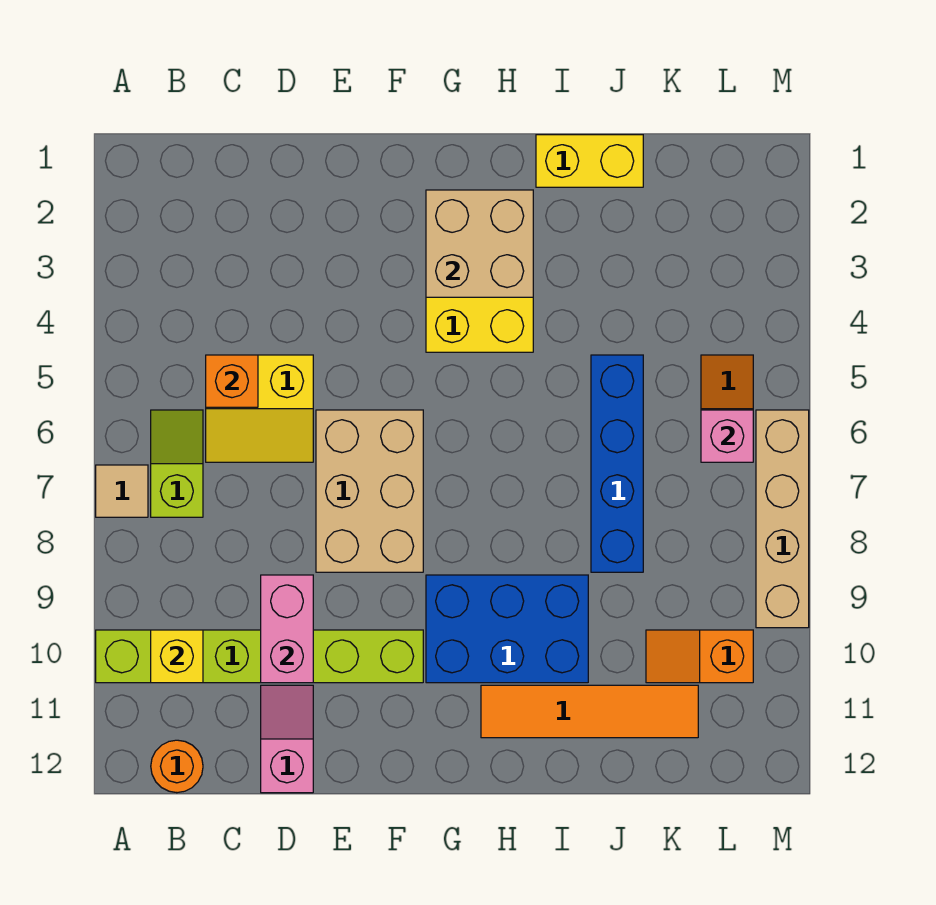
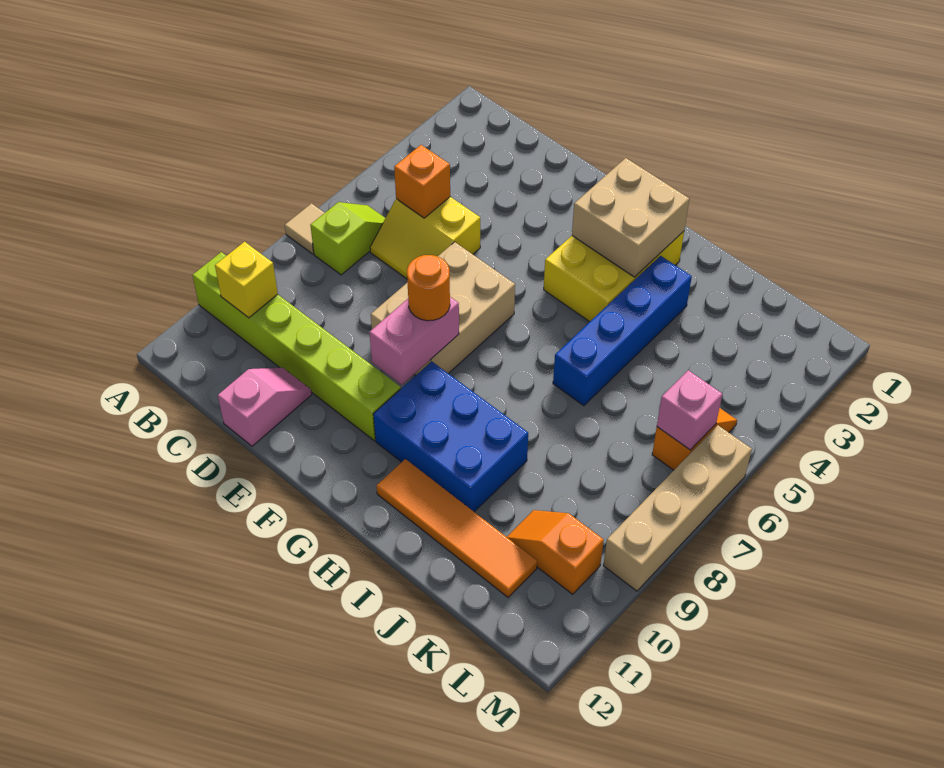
orange 1x1 round brick [151,740,203,793] -> orange 1x1 round brick moved to [407,255,450,321]
pink 1x2 brick [261,575,313,683] -> pink 1x2 brick moved to [369,297,459,385]
yellow 1x2 brick [536,135,643,187] -> none
blue 1x4 brick [591,355,643,572] -> blue 1x4 brick moved to [553,256,692,406]

